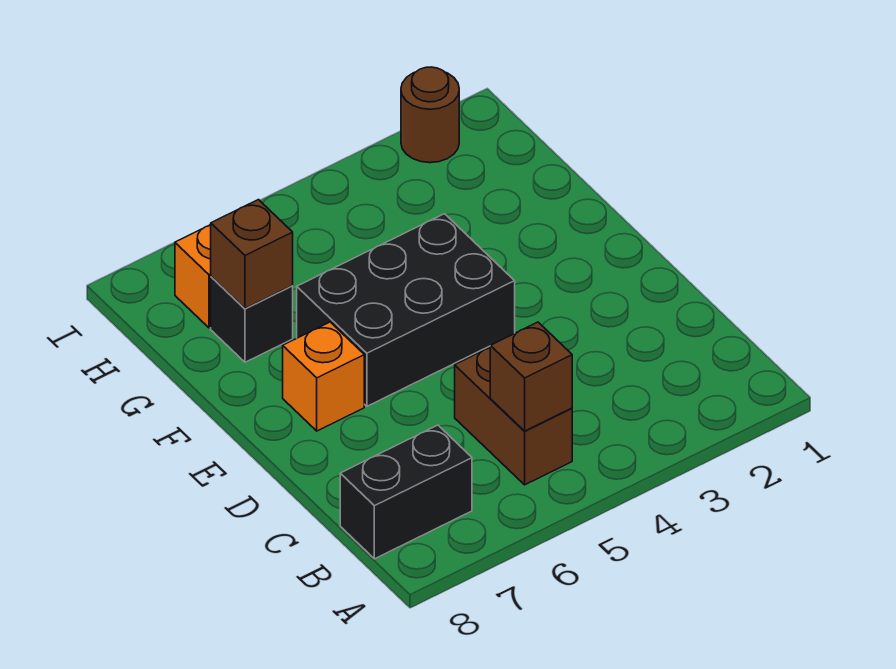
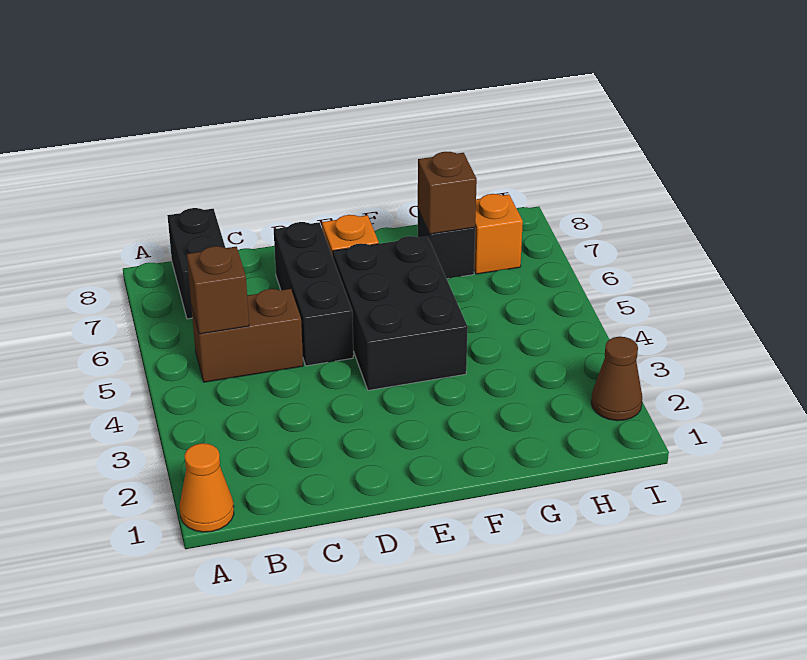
none -> orange 1x1 cone [180,443,234,532]
none -> black 1x3 brick [274,222,353,366]
brown 1x1 round brick [401,67,459,163] -> brown 1x1 cone [591,337,642,421]

